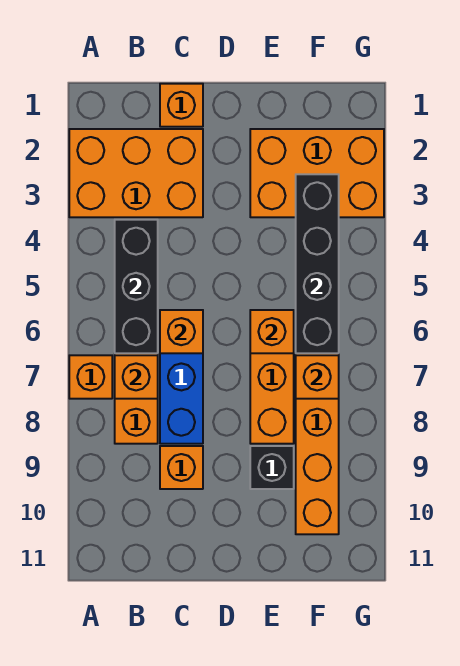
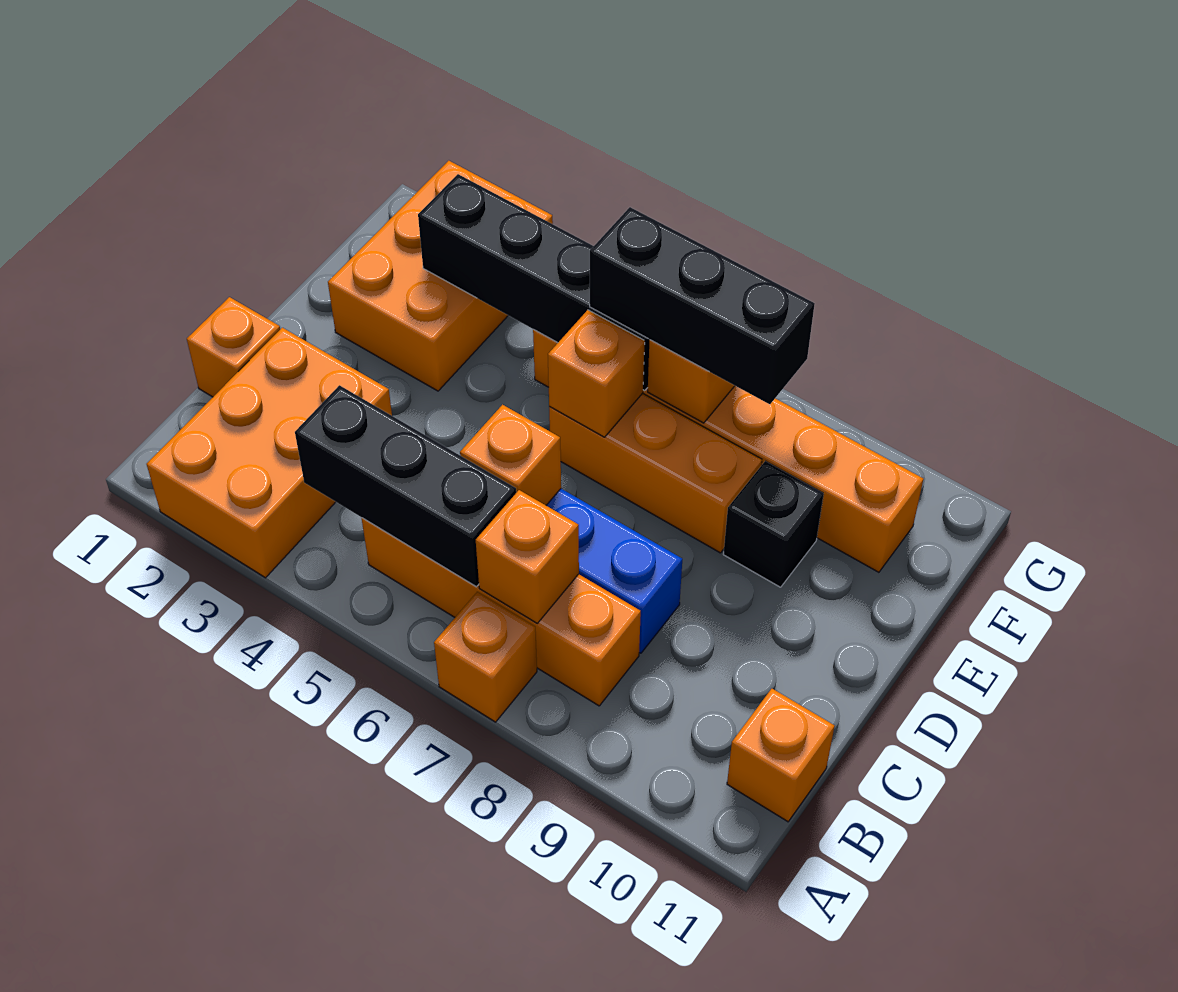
orange 1x1 brick [160,446,203,489] -> orange 1x1 brick moved to [727,689,835,822]
none -> black 1x3 brick [590,207,815,404]

